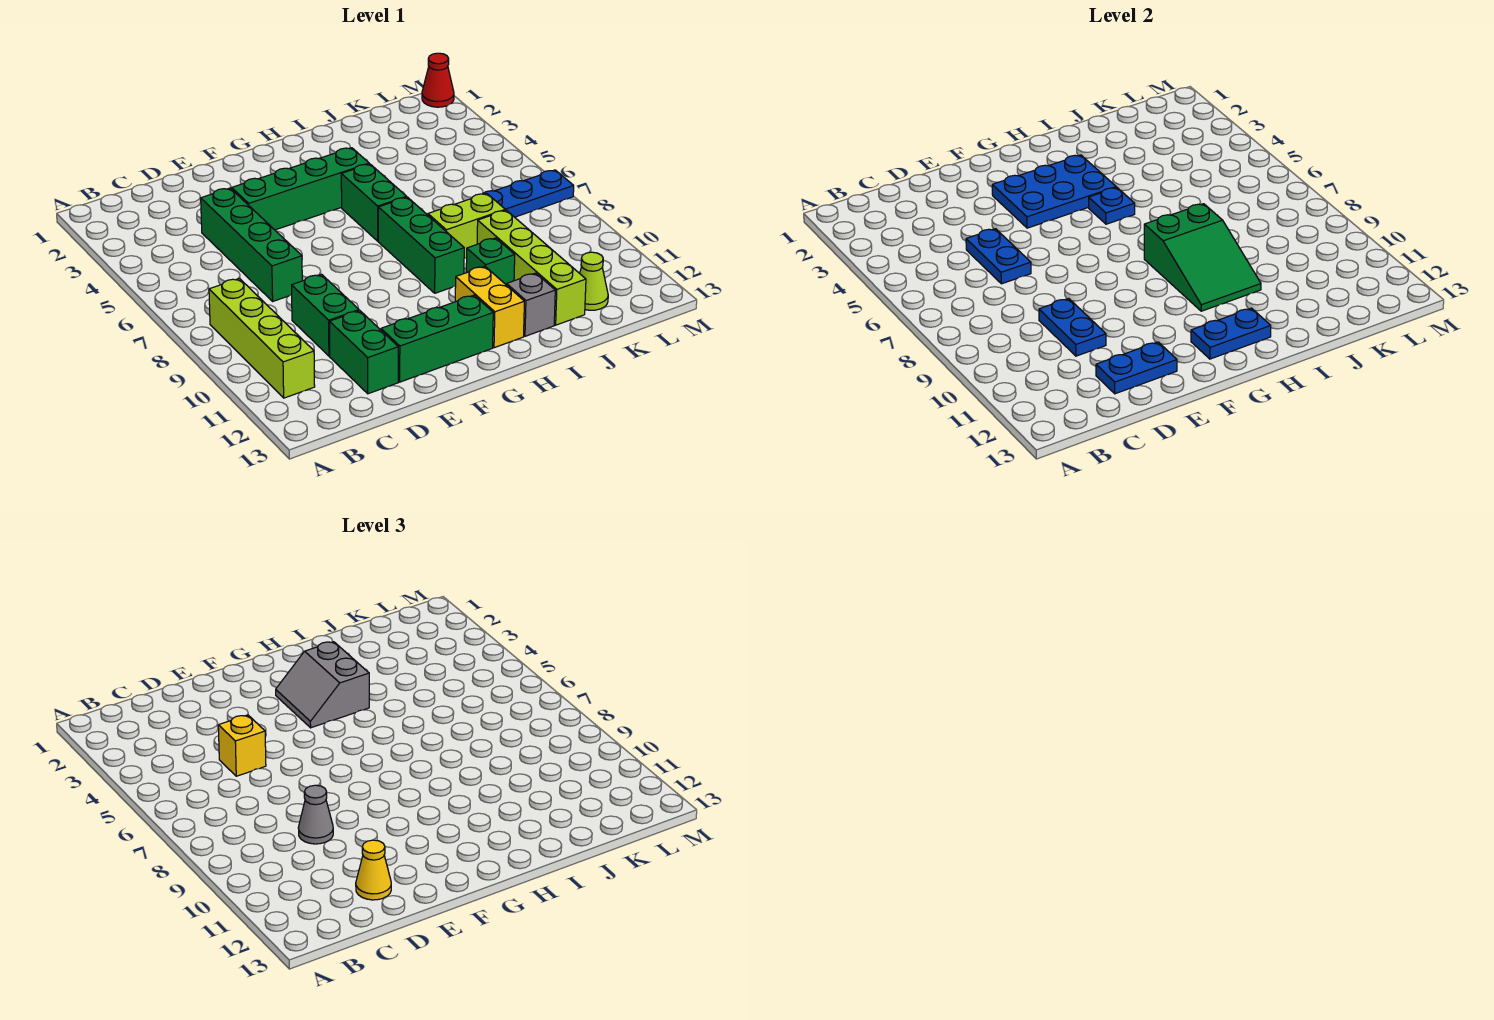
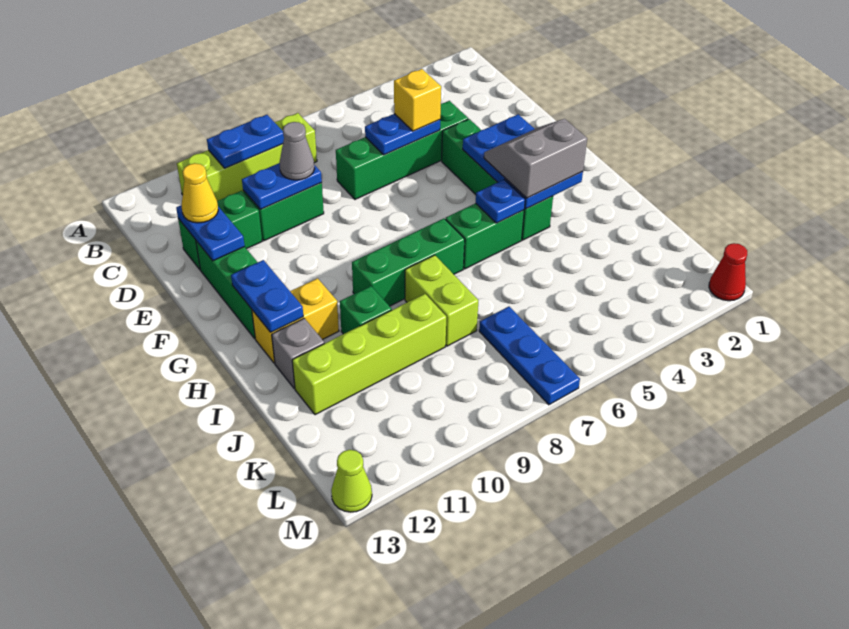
none -> blue 1x2 plate [207,115,284,168]
green 2x3 slope [1144,204,1261,311] -> none
lime 1x1 cone [580,252,608,310] -> lime 1x1 cone moved to [331,450,372,512]

